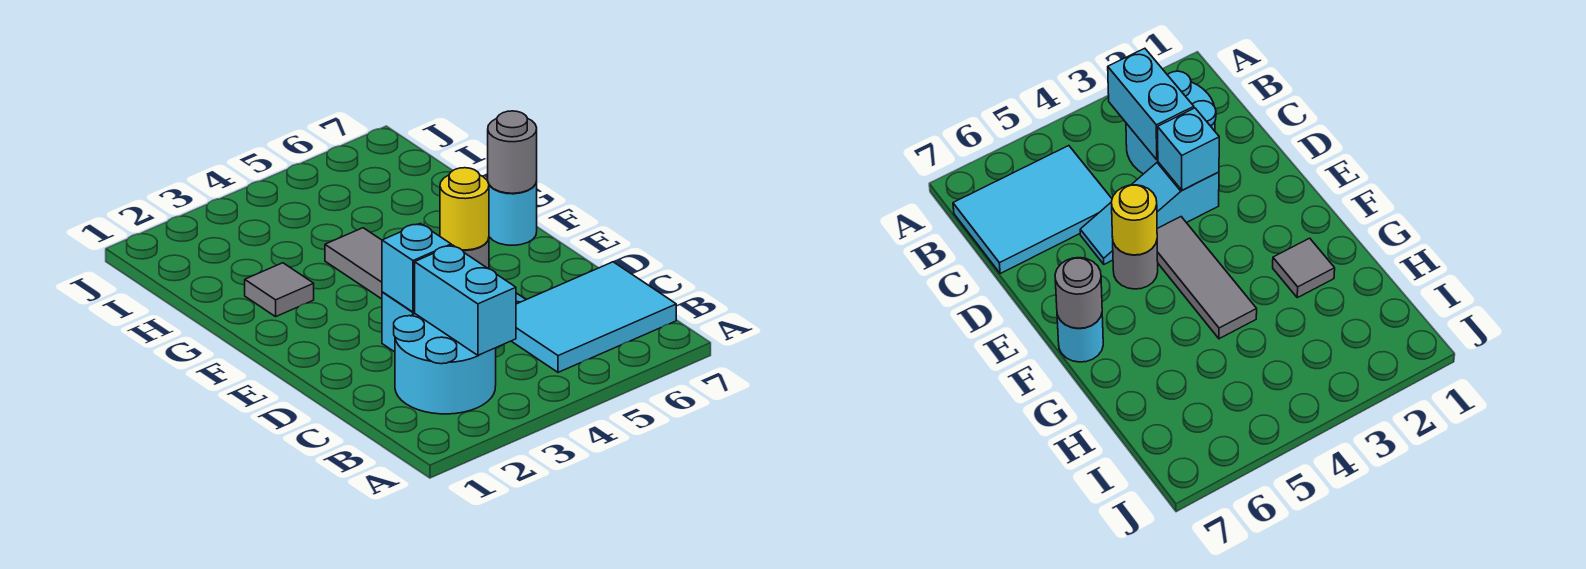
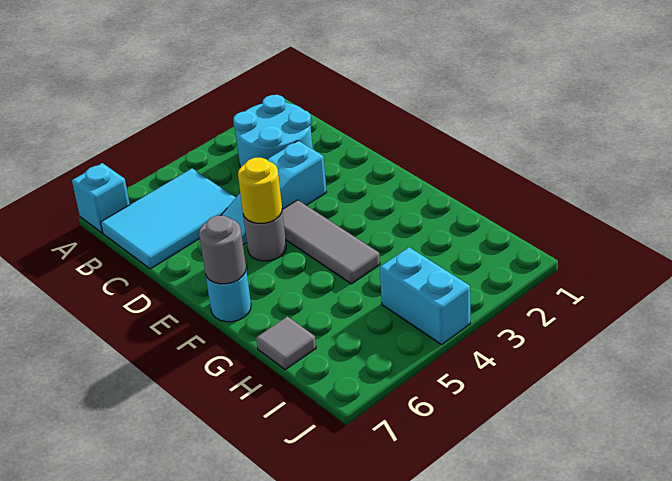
cyan 1x2 brick [415,245,516,355] -> cyan 1x2 brick moved to [380,247,470,345]
cyan 1x1 brick [382,223,451,312] -> cyan 1x1 brick moved to [72,163,130,233]
grey 1x1 tile [245,263,314,317] -> grey 1x1 tile moved to [256,316,316,370]

